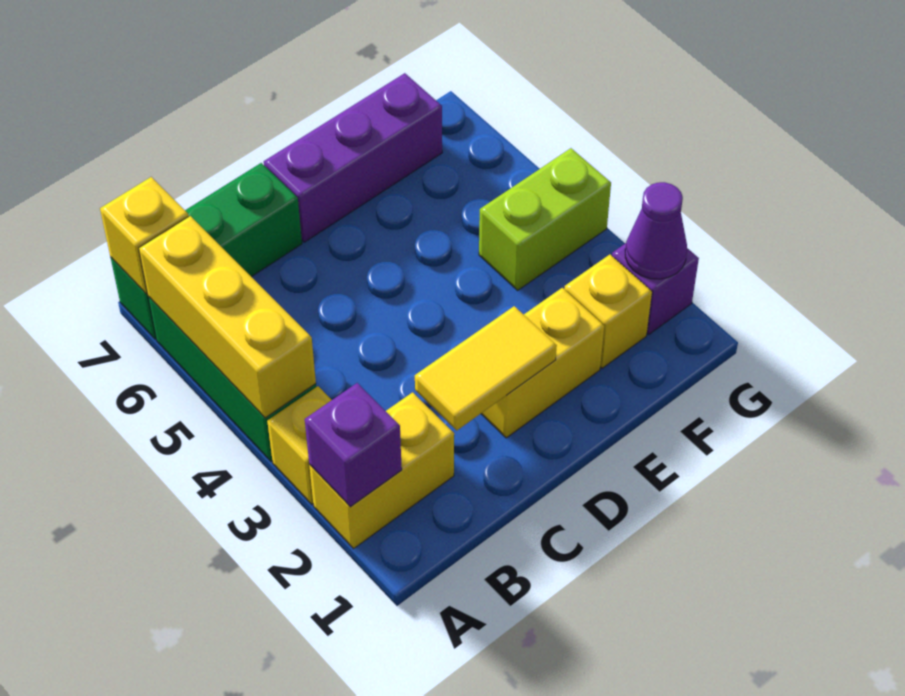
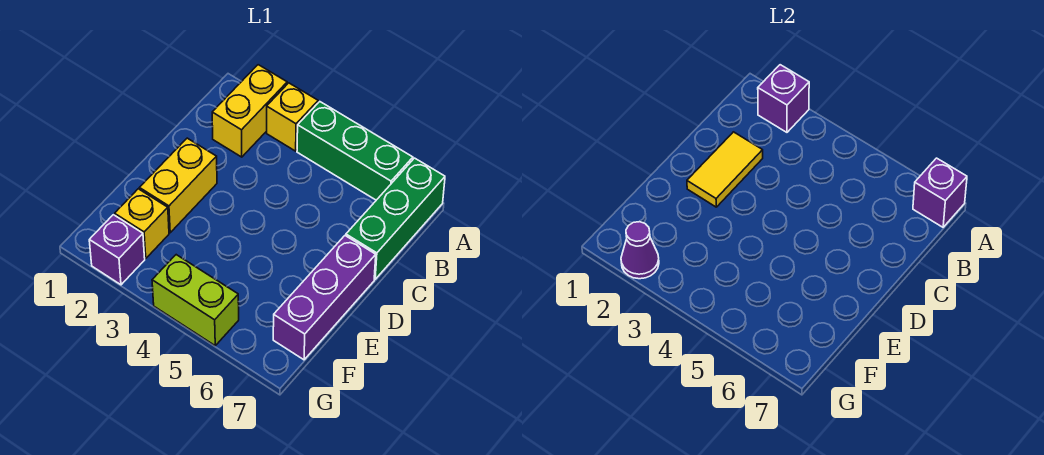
yellow 1x3 brick [139,216,316,418] -> none
yellow 1x1 brick [100,177,189,294] -> purple 1x1 brick [913,158,967,227]
lime 1x2 brick [479,148,611,290] -> lime 1x2 brick turned to [152,255,239,345]

